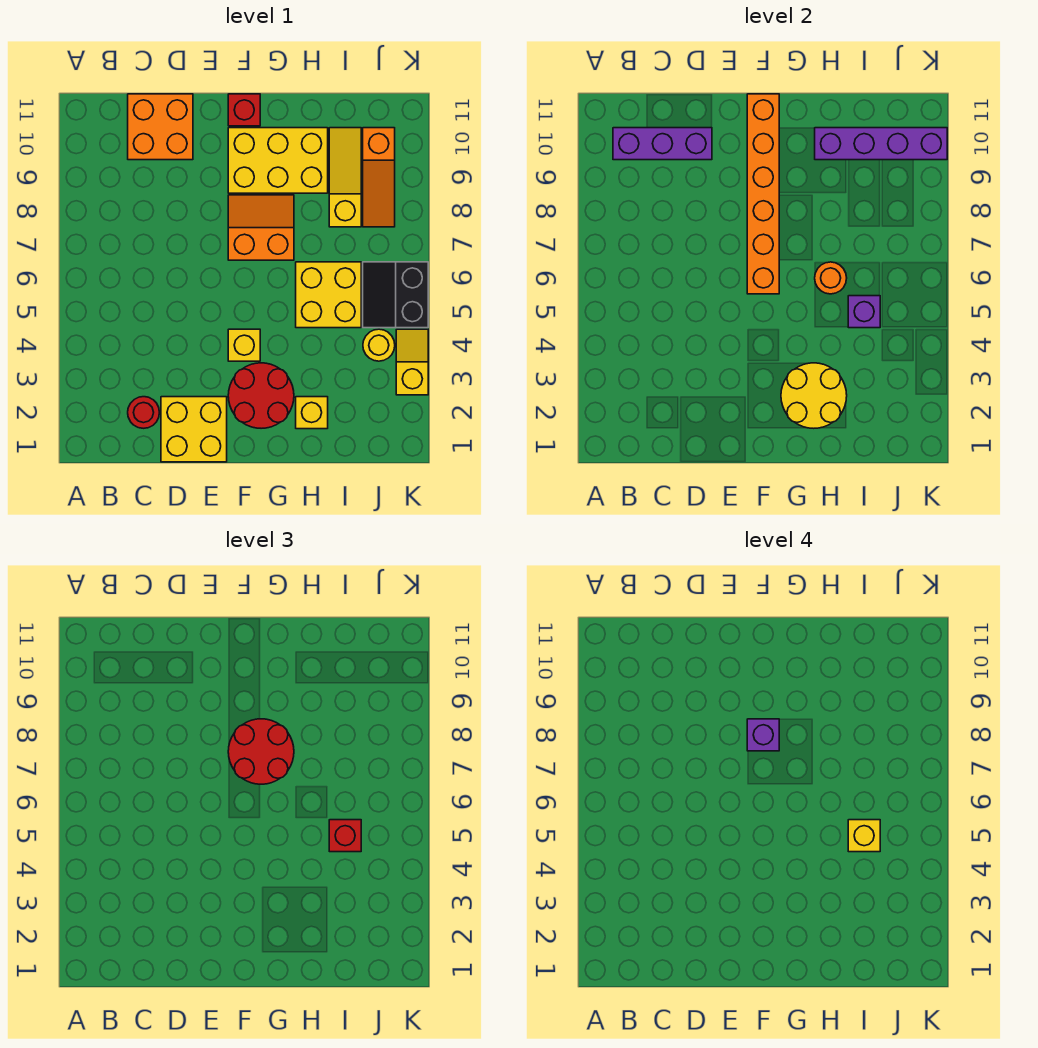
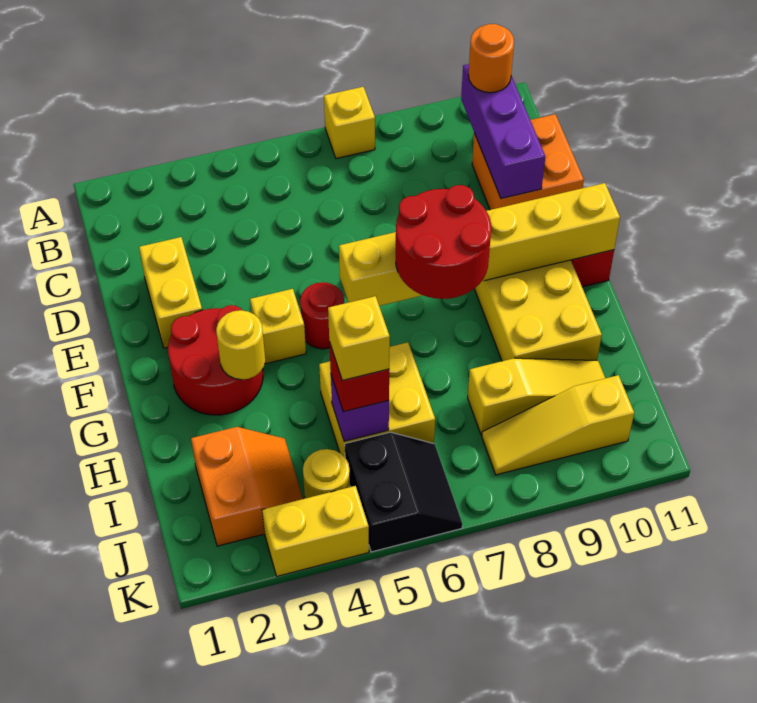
red 1x1 round brick [128,397,159,428] -> red 1x1 round brick moved to [300,282,344,349]
yellow 2x2 brick [161,397,227,462] -> yellow 1x2 brick [139,237,202,348]
orange 1x6 brick [747,94,779,294] -> yellow 1x6 brick [339,183,620,306]
orange 2x2 slope [228,195,294,260] -> orange 2x2 slope moved to [191,427,303,546]
purple 1x1 brick [747,719,779,751] -> none
yellow 2x2 round brick [781,363,847,428] -> yellow 1x1 round brick [216,310,265,380]
yellow 1x1 brick [296,397,328,429] -> yellow 1x1 brick moved to [324,87,375,159]
orange 1x1 round brick [815,262,847,294] -> orange 1x1 round brick moved to [469,24,514,93]
purple 1x4 brick [815,128,947,160] -> none
black 2x2 slope [363,262,428,328] -> black 2x2 slope turned to [345,432,462,552]
orange 1x3 slope [363,128,395,227] -> yellow 1x3 slope [482,375,634,475]
yellow 1x2 slope [396,329,428,395] -> yellow 1x2 brick [262,486,369,576]

